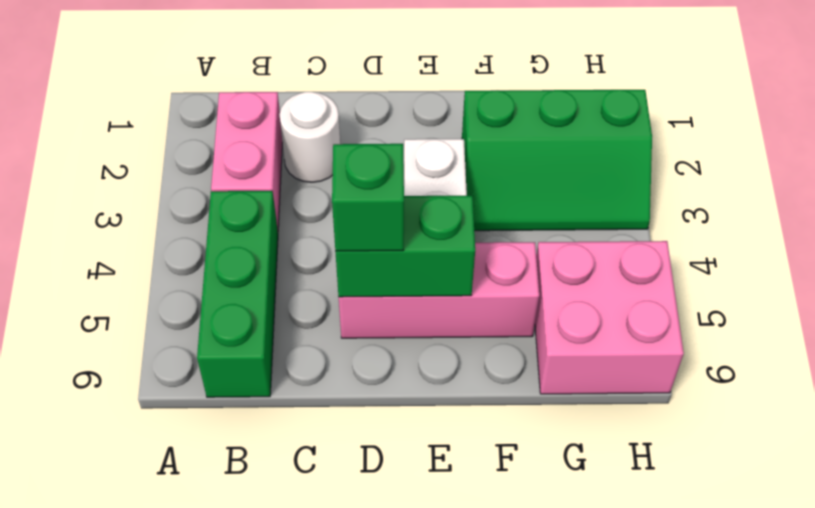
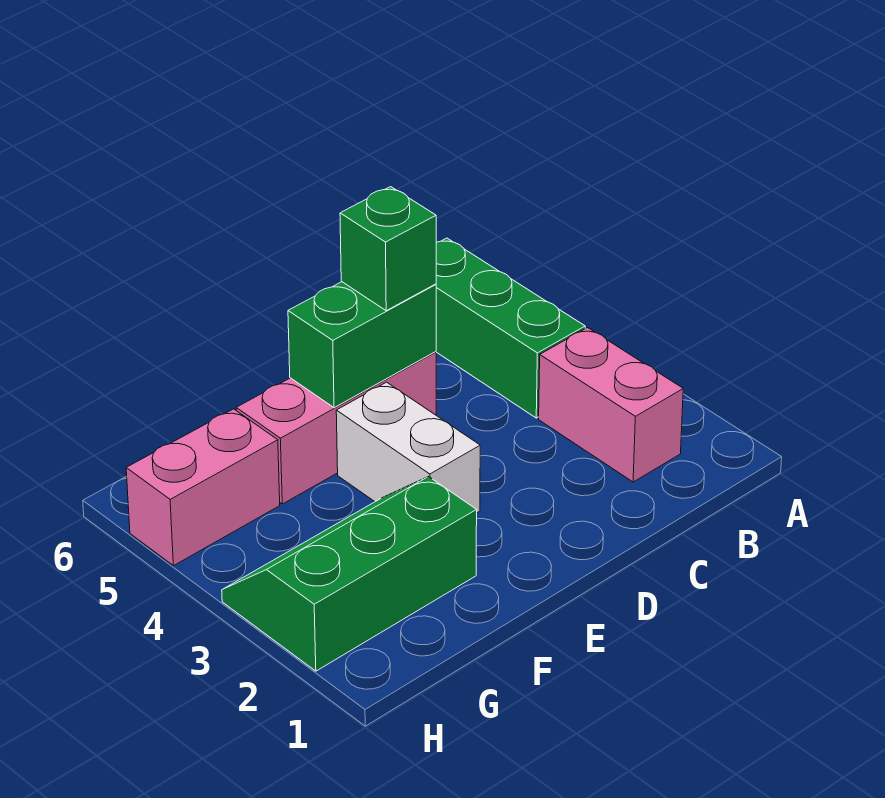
white 1x1 round brick [279,92,340,182] -> none
pink 2x2 brick [535,241,684,394] -> pink 1x2 brick [126,409,280,566]

